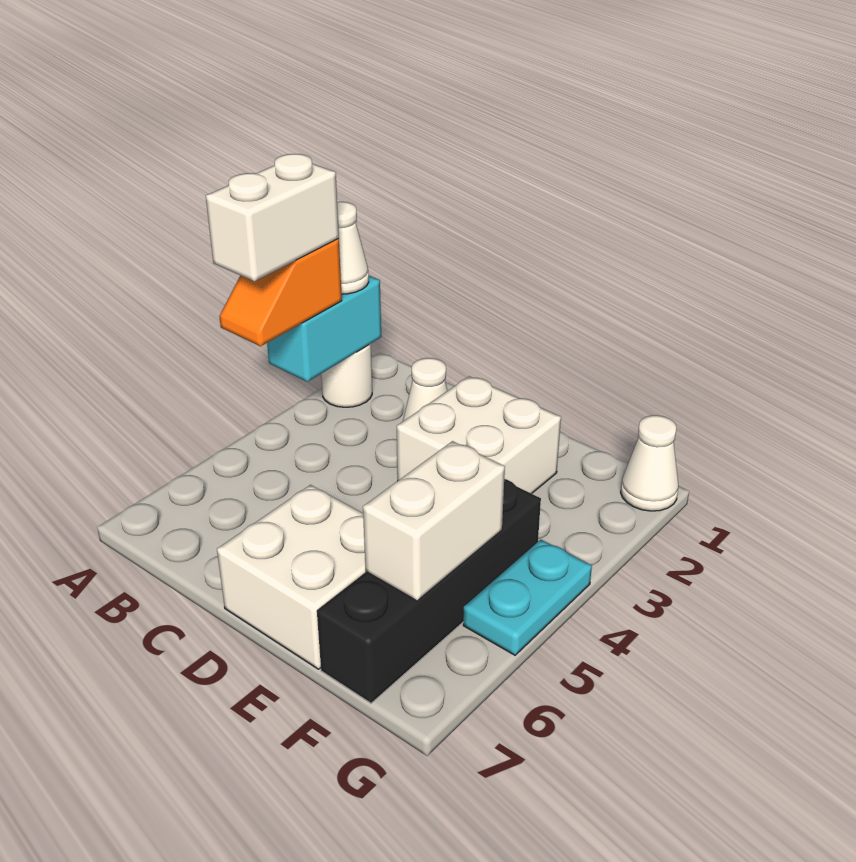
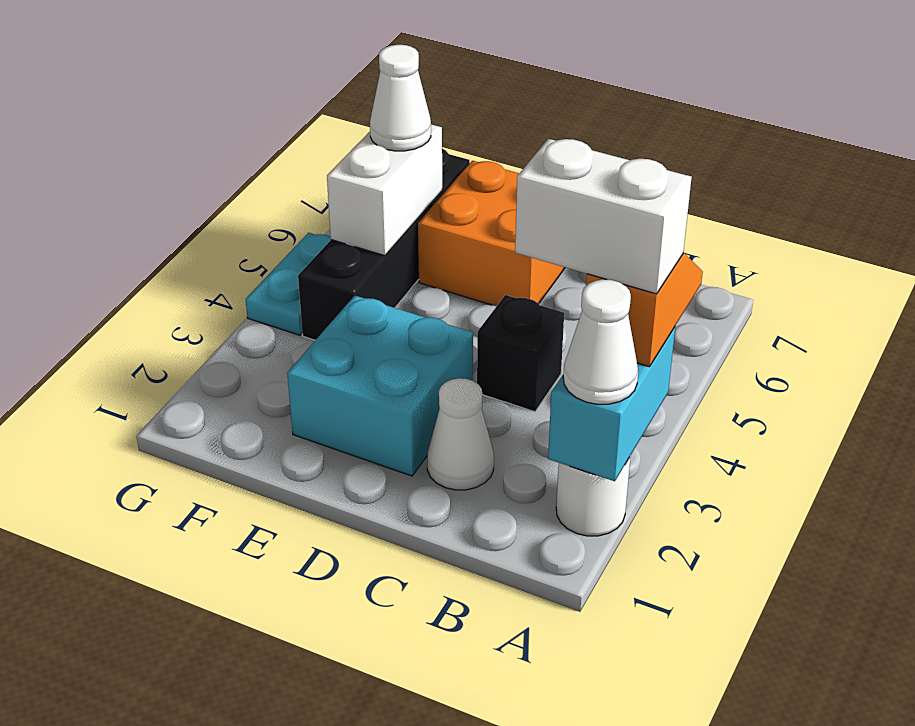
white 1x2 brick [206,154,339,281] -> white 1x2 brick turned to [515,139,692,294]
none -> black 1x1 brick [477,295,564,412]
white 2x2 brick [397,376,561,494] -> cyan 2x2 brick [287,296,473,476]
white 2x2 brick [217,485,366,669] -> orange 2x2 brick [418,161,565,306]
white 1x1 cone [621,415,678,511] -> white 1x1 cone moved to [370,45,431,151]

